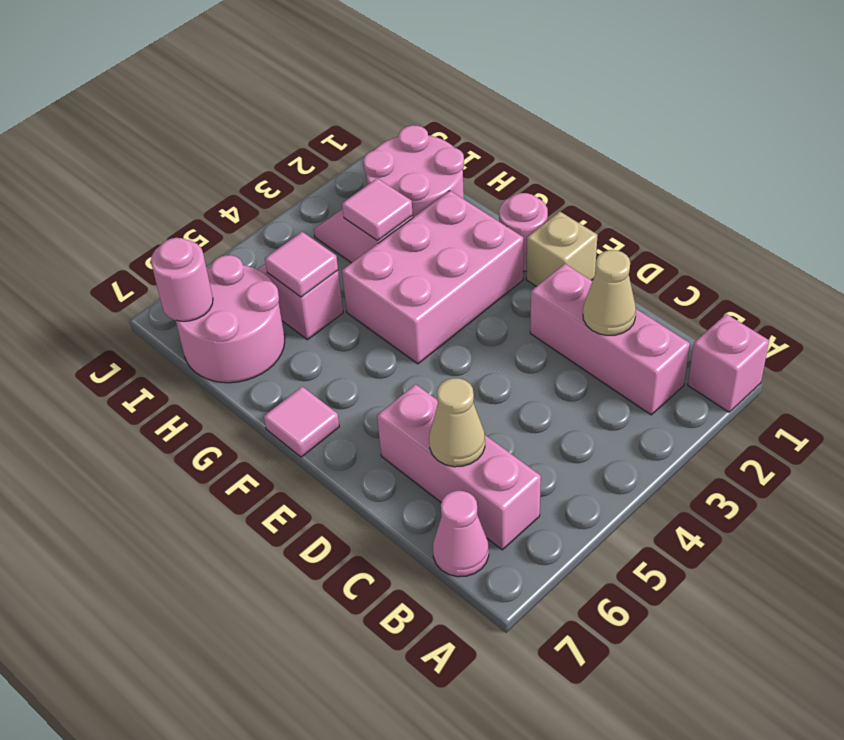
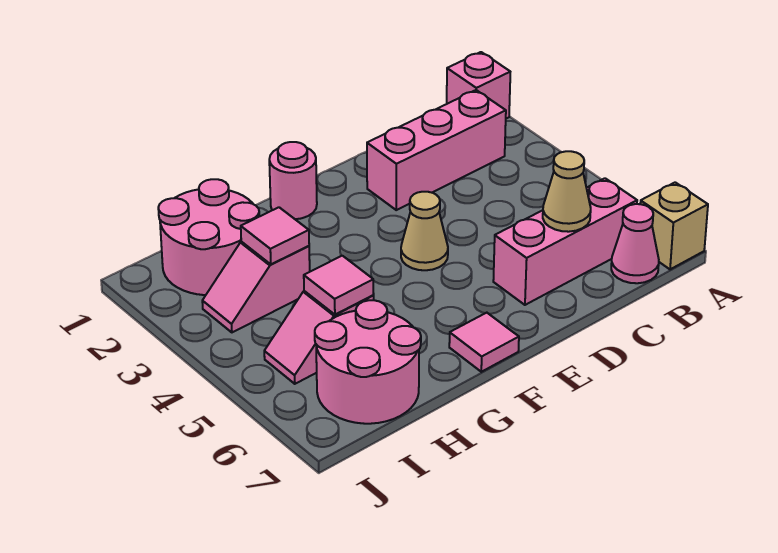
tan 1x1 cone [583,250,636,335] -> tan 1x1 cone moved to [401,192,448,270]
tan 1x1 brick [526,212,597,287] -> tan 1x1 brick moved to [640,182,708,269]
pink 2x3 brick [342,191,523,364] -> none
pink 1x1 round brick [151,238,213,321] -> none

